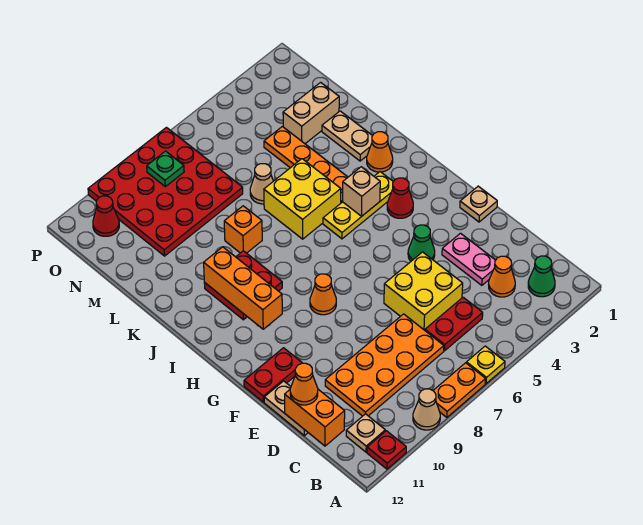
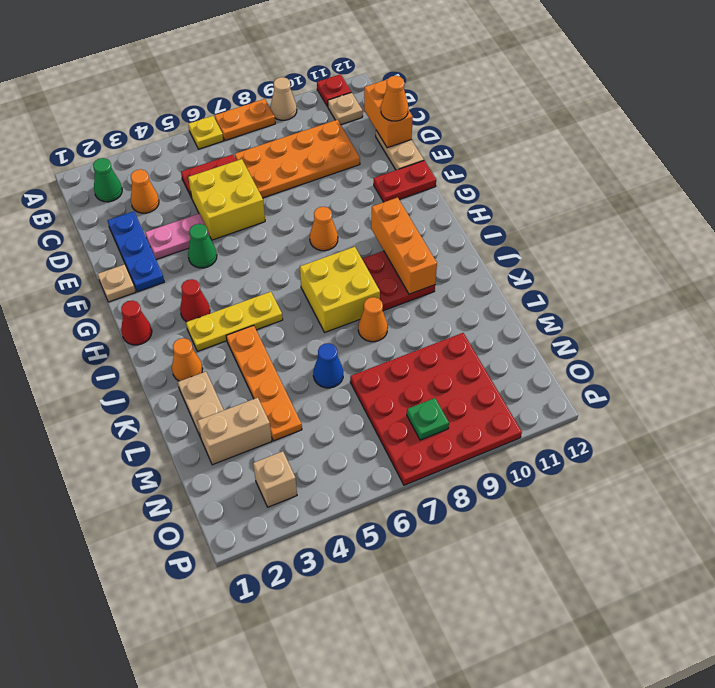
none -> blue 1x3 plate [108,211,164,292]
pink 1x2 plate [442,233,496,285] -> pink 1x2 plate turned to [145,214,210,260]
tan 1x1 brick [343,167,380,217] -> tan 1x1 brick moved to [253,451,297,507]
yellow 2x2 brick [264,159,341,239] -> yellow 2x2 brick moved to [300,247,380,332]
orange 1x1 brick [224,206,262,253] -> orange 1x1 cone [358,297,388,342]
tan 1x1 cone [250,164,273,204] -> blue 1x1 cone [313,343,343,388]
red 1x1 cone [93,196,119,236] -> red 1x1 cone moved to [121,300,152,345]

